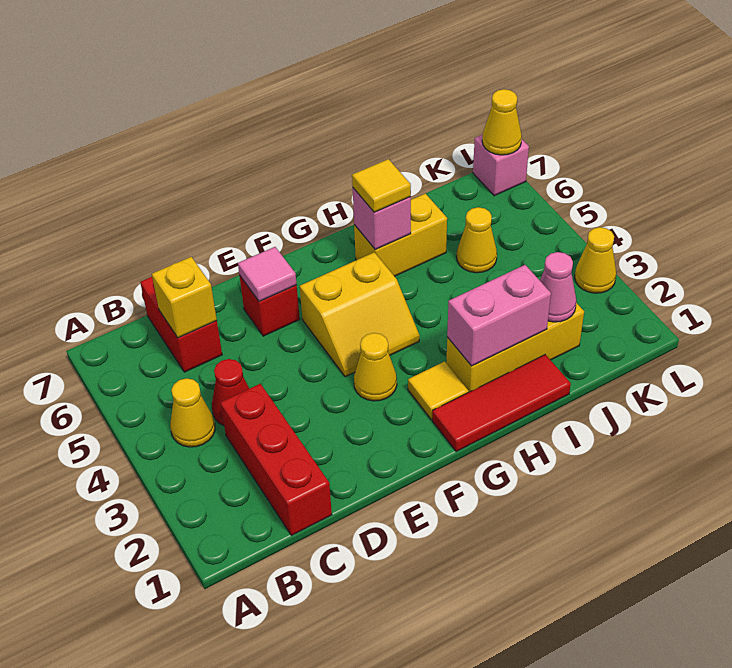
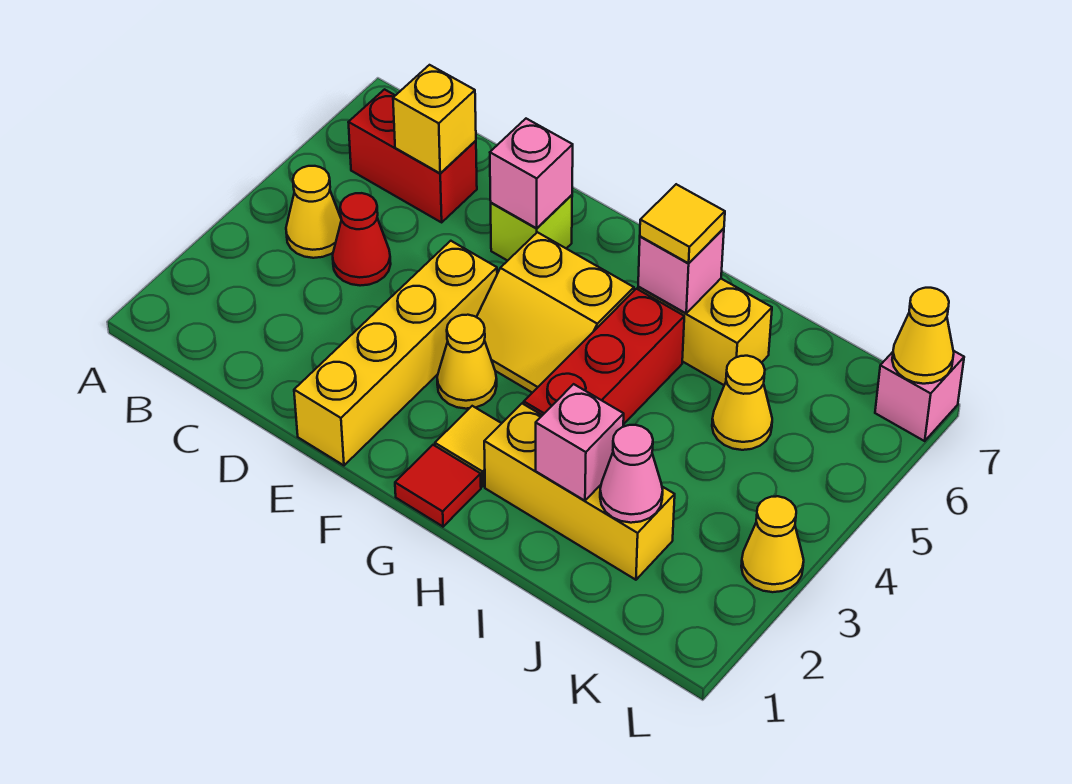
red 1x3 brick [220,384,332,535] -> red 1x3 brick moved to [524,289,684,425]
red 1x2 brick [140,277,222,372] -> red 1x2 brick turned to [348,89,477,222]
none -> yellow 1x4 brick [294,241,497,465]
red 1x1 brick [239,275,300,336] -> lime 1x1 brick [491,195,572,261]
pink 1x1 tile [238,247,297,302] -> pink 1x1 brick [490,119,573,228]
red 1x3 tile [432,354,571,452] -> red 1x1 tile [395,445,481,527]
pink 1x2 brick [447,265,551,366] -> pink 1x1 brick [536,384,624,501]

